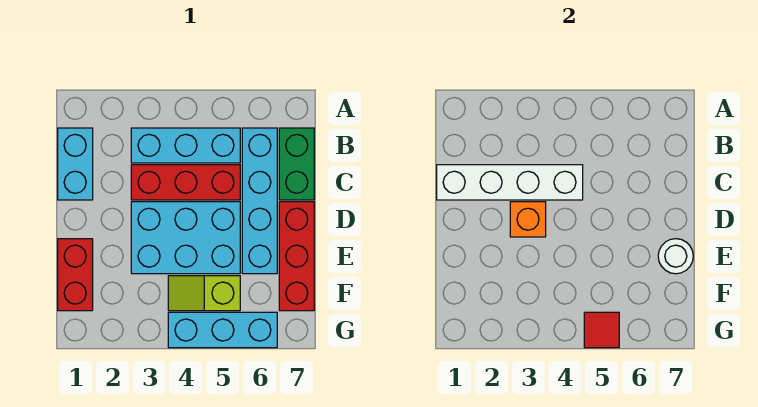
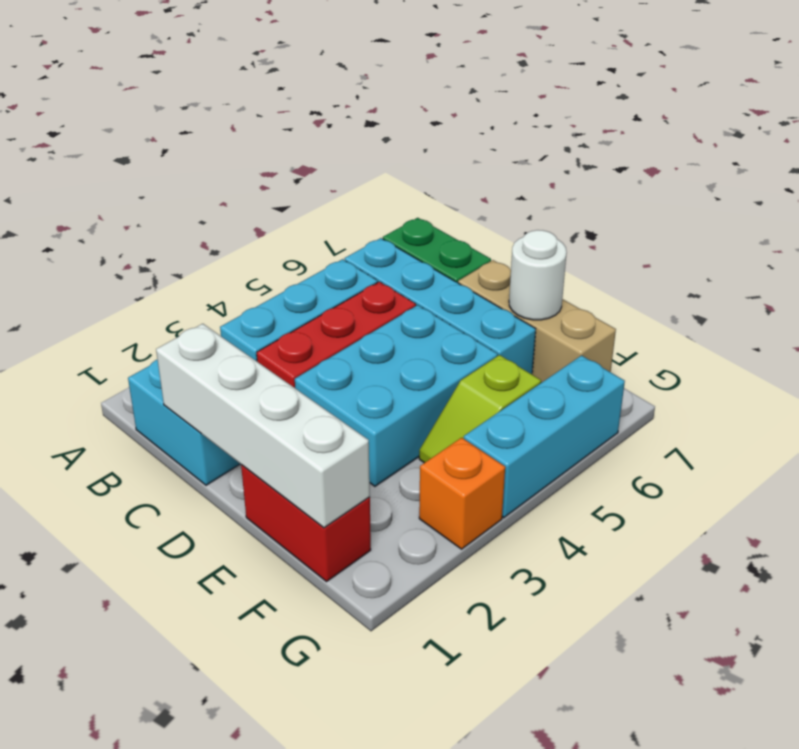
white 1x4 brick [437,165,583,200] -> white 1x4 brick turned to [156,324,370,528]
orange 1x1 brick [510,202,546,237] -> orange 1x1 brick moved to [419,438,505,549]
red 1x3 brick [279,202,314,311] -> tan 1x3 brick [458,260,616,383]
red 1x1 tile [584,312,619,348] -> none

